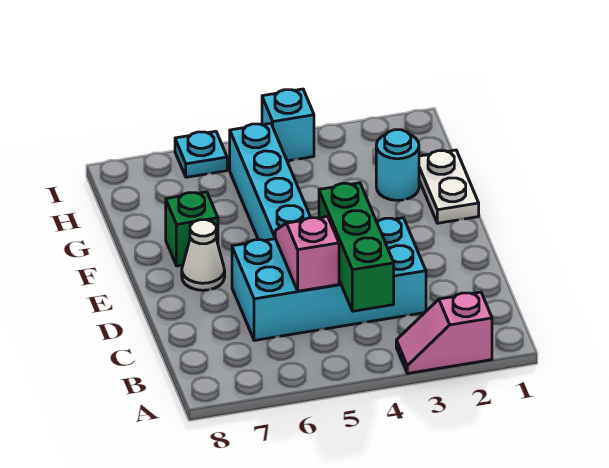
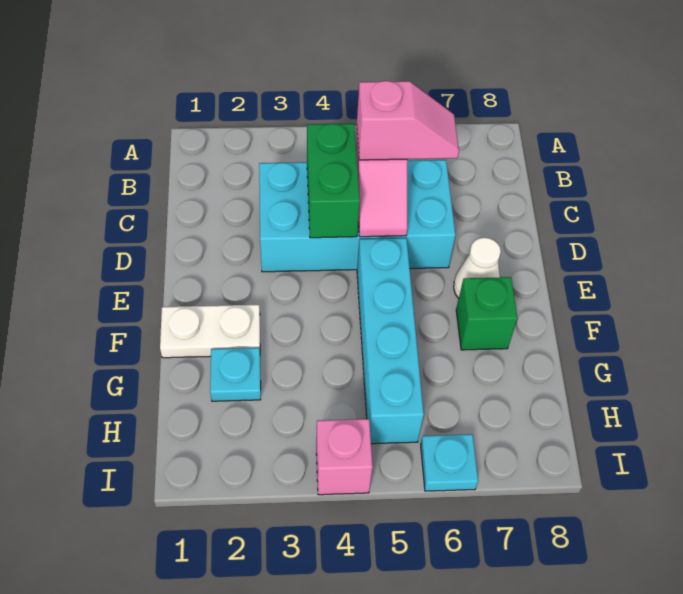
pink 1x2 slope [396,292,492,373] -> pink 1x2 slope moved to [357,81,459,160]
green 1x3 brick [319,183,394,311] -> green 1x2 brick [307,124,360,238]
white 1x2 plate [419,150,479,223] -> white 1x2 plate turned to [160,305,260,358]
cyan 1x1 round brick [376,130,419,200] -> cyan 1x1 plate [210,348,261,401]
cyan 1x1 brick [262,89,314,161] -> pink 1x1 brick [316,419,373,495]

